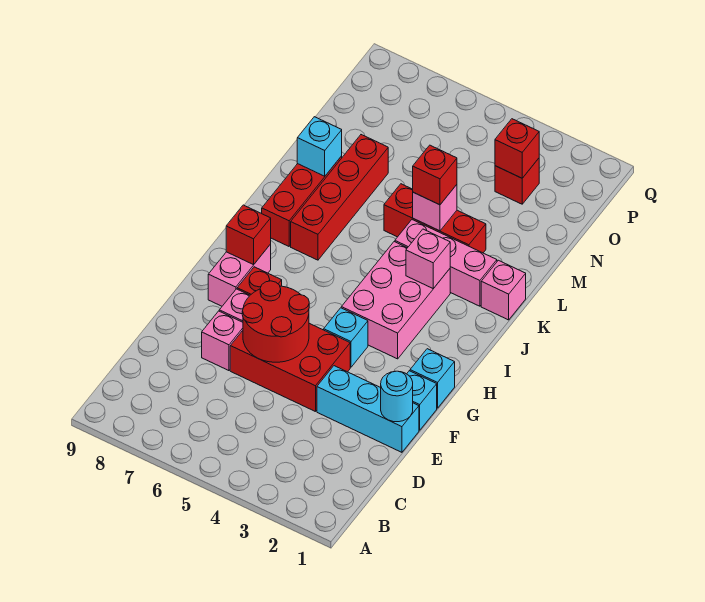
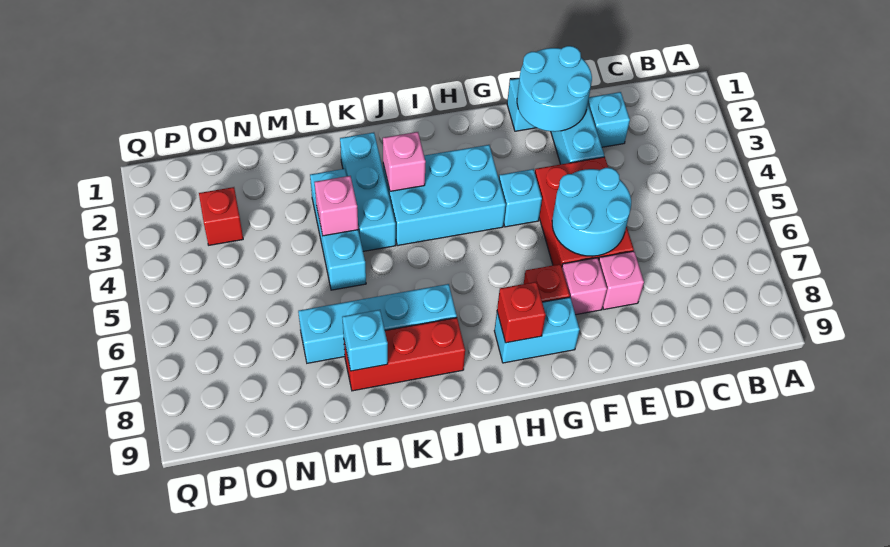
cyan 1x1 round brick [381,371,413,422] -> cyan 2x2 round brick [517,46,592,132]
red 2x2 round brick [242,281,309,362] -> cyan 2x2 round brick [552,168,631,256]
cyan 1x1 brick [410,349,455,408] -> cyan 1x1 brick moved to [588,92,630,147]
pink 1x2 brick [208,244,271,306] -> cyan 1x2 brick [494,297,580,363]
pink 2x3 brick [341,242,450,359] -> cyan 2x3 brick [383,145,506,246]
red 1x4 brick [291,135,388,260] -> cyan 1x4 brick [298,284,457,363]
pink 1x1 brick [481,260,526,320] -> none
pink 1x3 brick [395,220,497,306] -> cyan 1x3 brick [340,132,396,251]
red 1x3 brick [384,184,486,253] -> cyan 1x3 brick [310,169,366,290]
red 1x1 brick [413,145,457,205] -> none
red 1x1 brick [495,119,539,178] -> none

